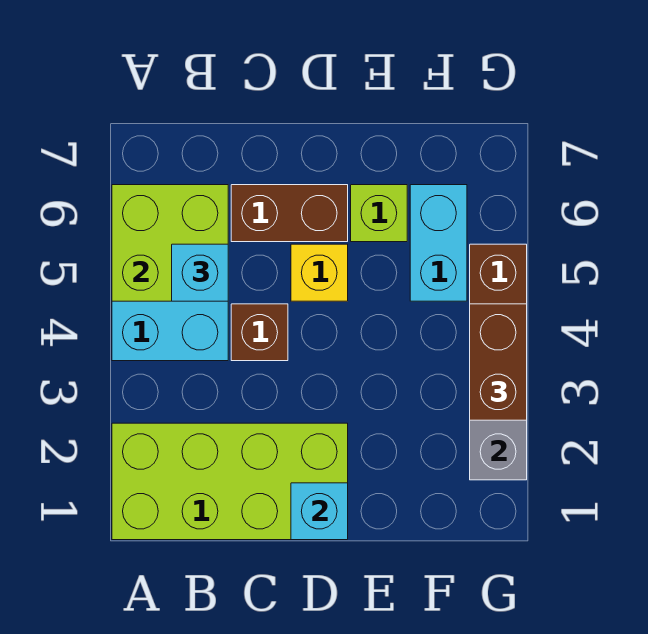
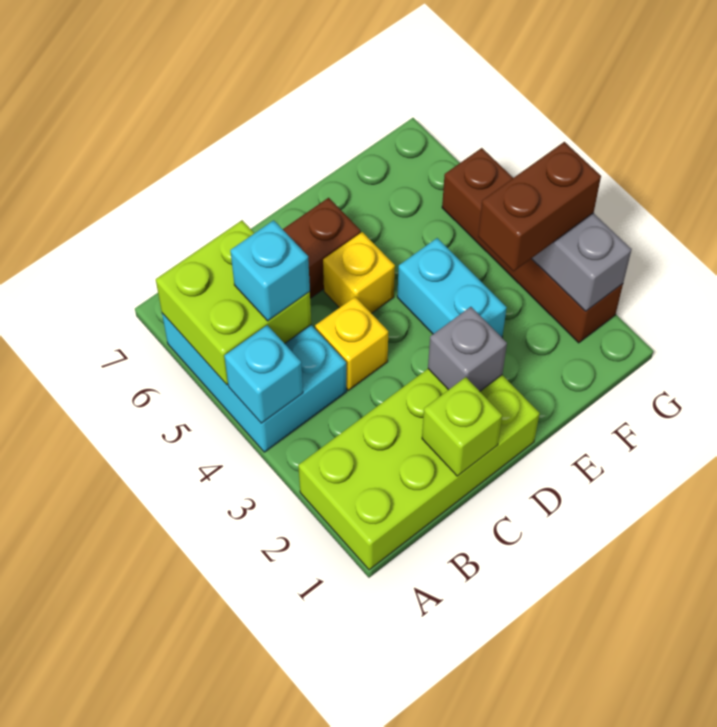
brown 1x1 brick [231,304,288,361] -> yellow 1x1 brick [315,297,388,390]
cyan 1x1 brick [291,483,348,540] -> cyan 1x1 brick moved to [224,325,303,423]
none -> grey 1x1 brick [428,307,507,391]
lime 1x1 brick [351,185,407,242] -> lime 1x1 brick moved to [422,377,502,476]
cyan 1x2 brick [410,185,467,301] -> cyan 1x2 brick moved to [397,238,507,337]
brown 1x2 brick [470,304,527,420] -> brown 1x2 brick turned to [478,142,601,271]

